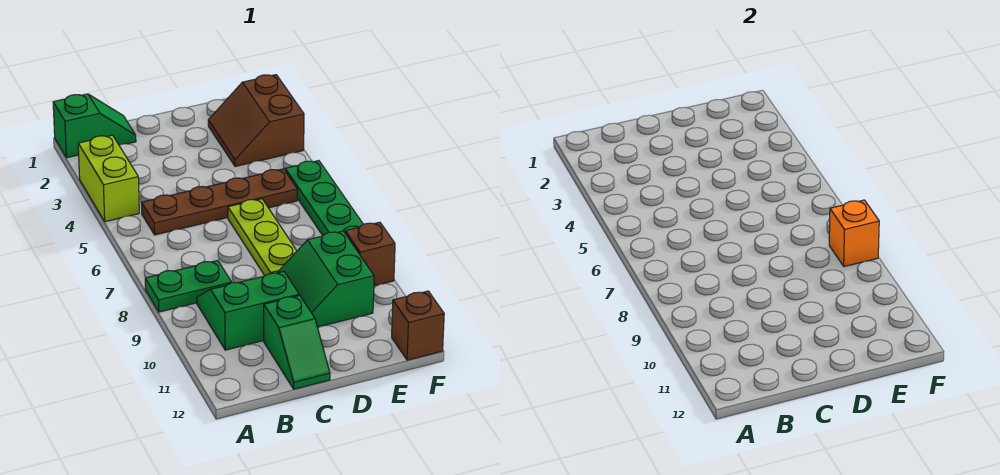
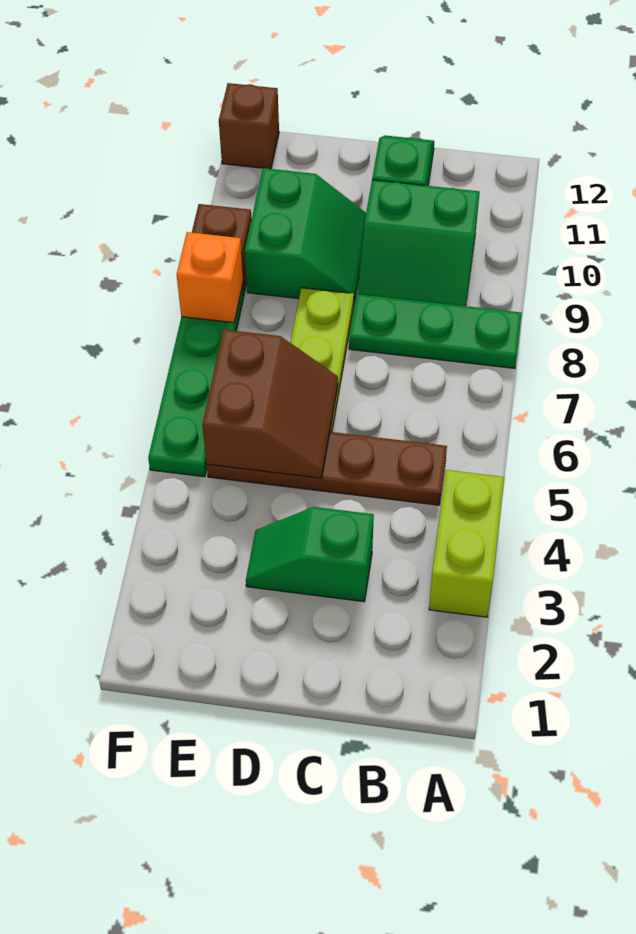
green 1x2 slope [53,94,136,158] -> green 1x2 slope moved to [246,507,374,602]
green 1x2 plate [145,260,232,312] -> green 1x3 plate [349,294,522,368]
brown 2x2 slope [208,75,304,166] -> brown 2x2 slope moved to [202,330,338,478]

